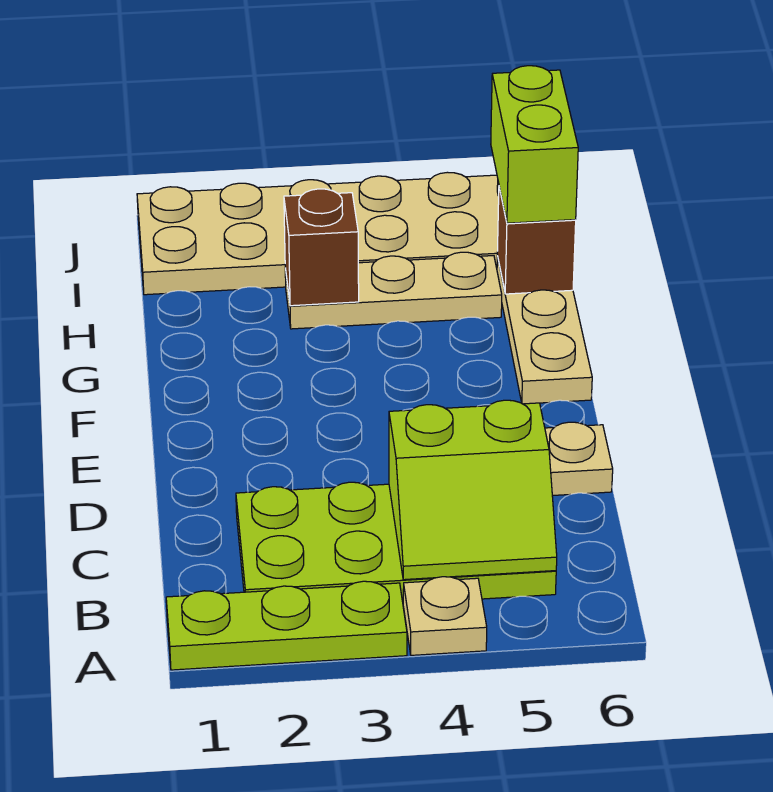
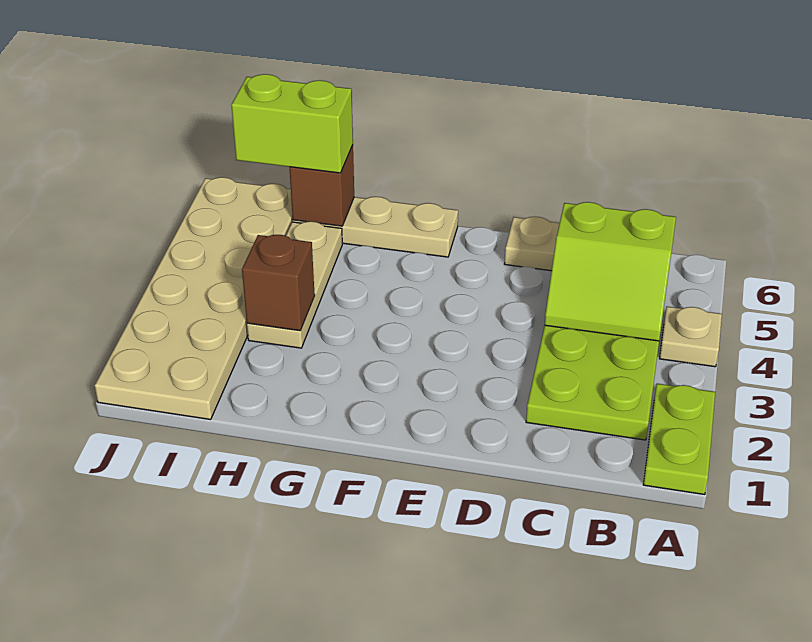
lime 1x3 plate [166,581,407,670] -> lime 1x2 plate [643,384,715,495]
lime 2x2 slope [389,400,557,580] -> lime 2x2 slope turned to [545,202,676,341]

